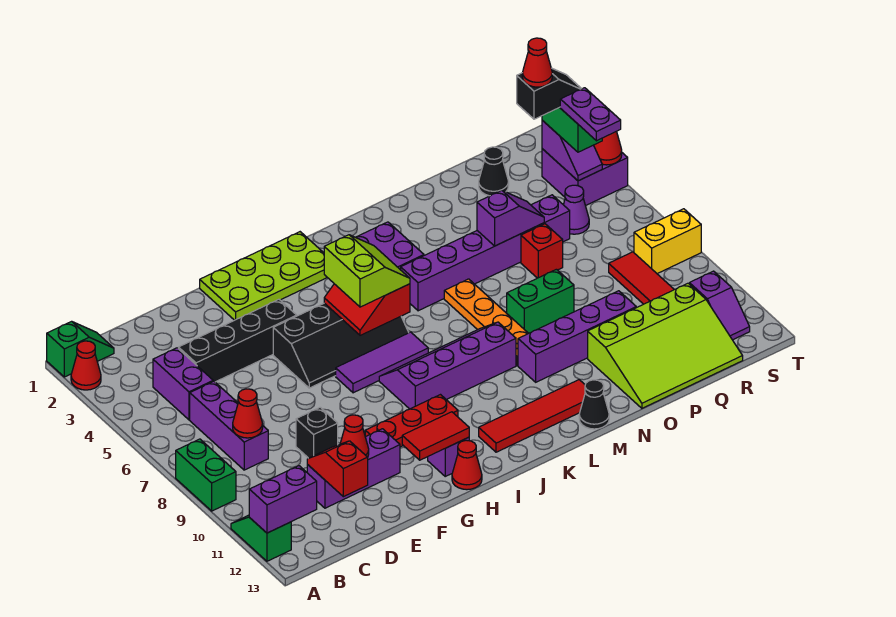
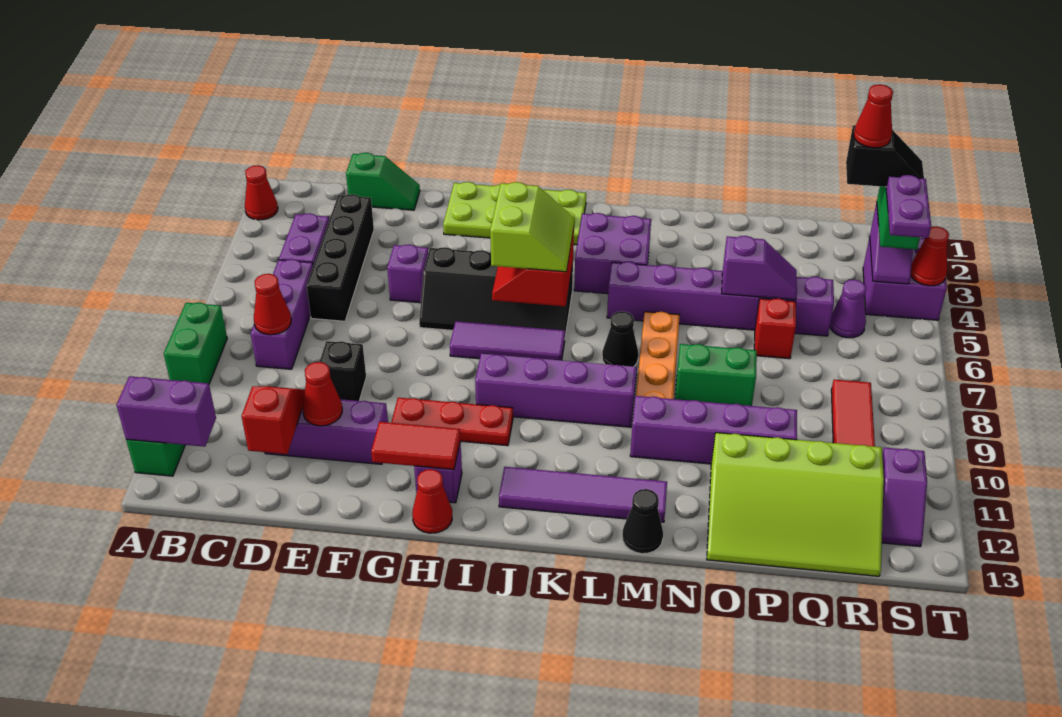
green 1x2 slope [47,321,114,377] -> green 1x2 slope moved to [346,153,420,210]
black 1x4 brick [178,299,297,382] -> black 1x4 brick turned to [306,194,374,321]
none -> purple 1x1 brick [387,244,428,303]
red 1x4 tile [479,380,585,452] -> purple 1x4 tile [499,467,667,522]
black 1x1 cone [479,147,509,196] -> black 1x1 cone moved to [602,311,638,367]
yellow 1x2 brick [634,209,701,274] -> none

